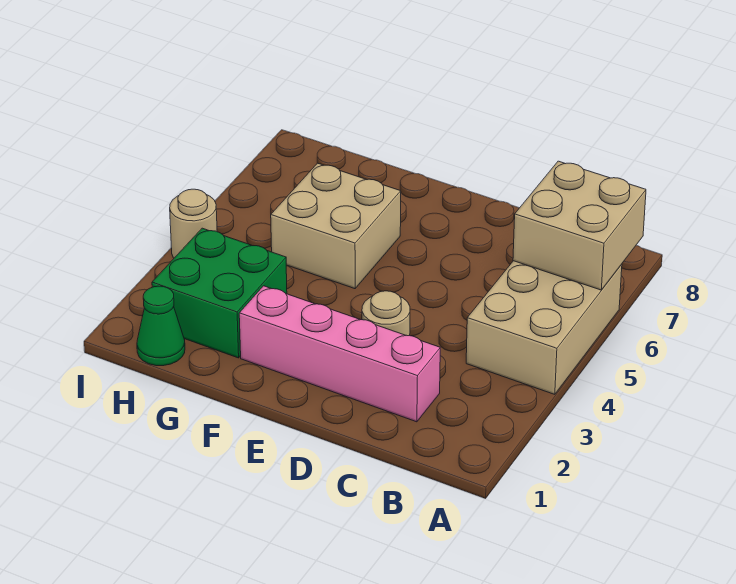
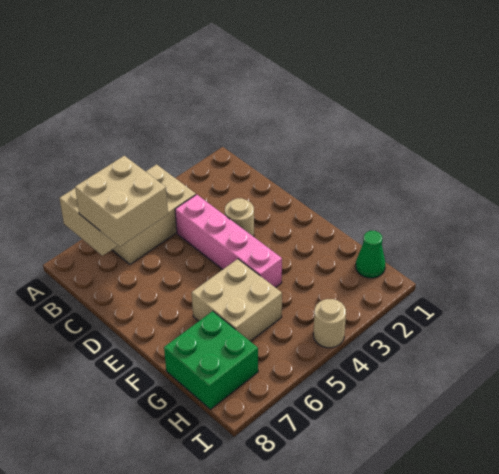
none -> tan 2x2 brick [75,156,168,247]
pink 1x4 brick [239,286,440,422] -> pink 1x4 brick moved to [175,194,282,288]
green 2x2 brick [152,228,287,358] -> green 2x2 brick moved to [164,311,258,409]

